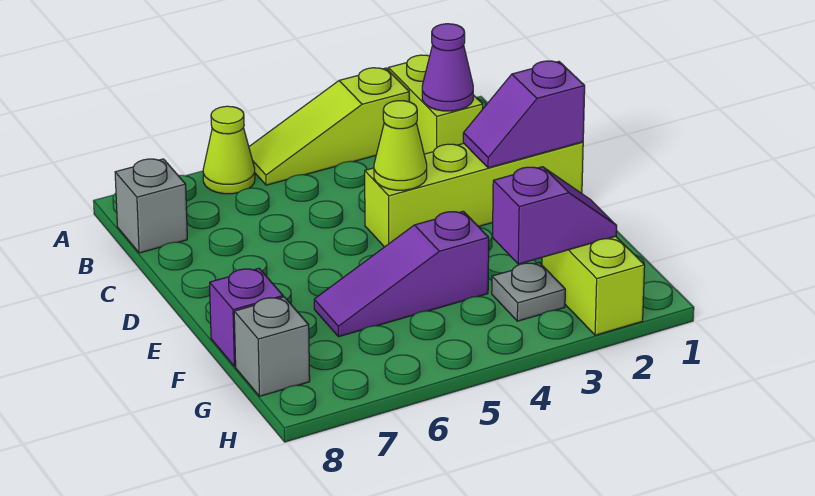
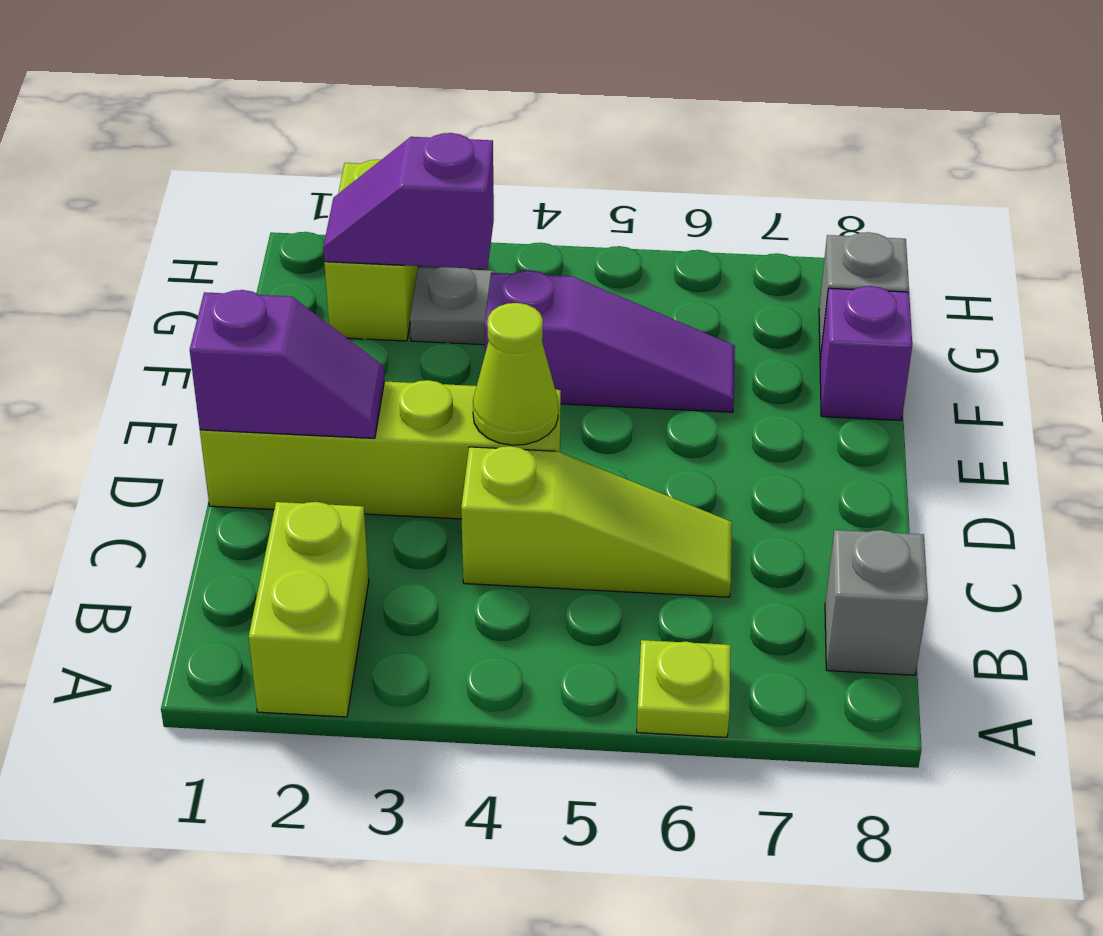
lime 1x3 slope [249,68,409,185] -> lime 1x3 slope moved to [461,446,732,597]
lime 1x1 cone [203,106,255,194] -> lime 1x1 plate [637,640,731,737]
purple 1x1 cone [422,24,473,111] -> none

